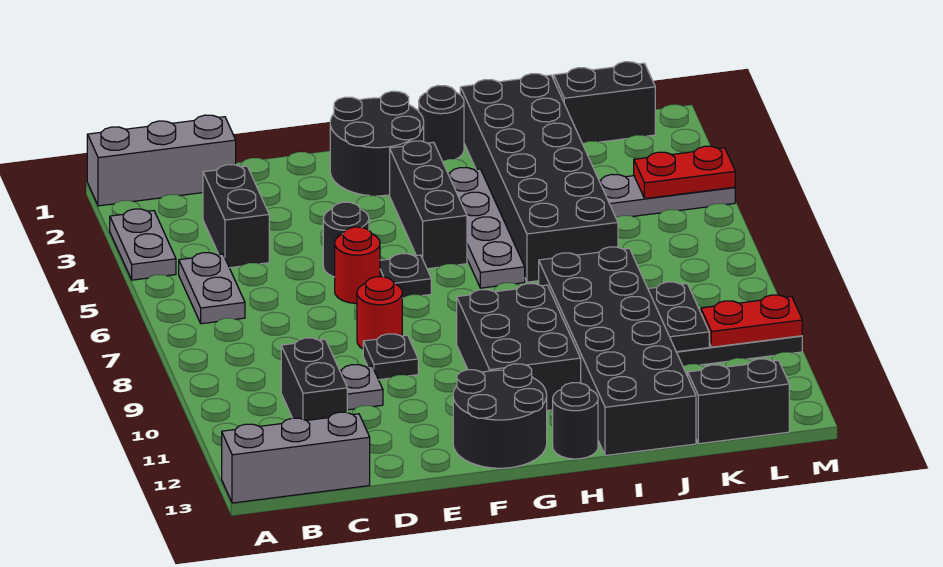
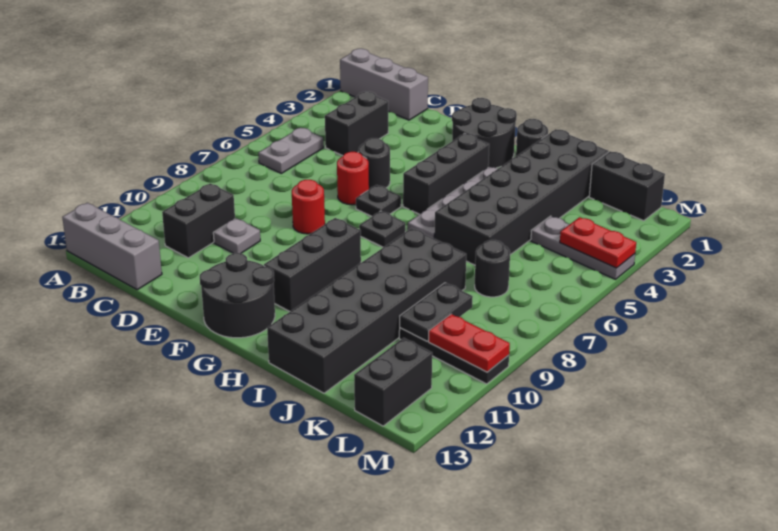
grey 1x2 plate [110,209,176,280] -> none
black 1x1 plate [363,334,418,380] -> black 1x1 plate moved to [359,211,405,247]
black 2x3 brick [457,284,581,411] -> black 1x3 brick [264,218,361,311]
black 1x1 round brick [553,383,598,459] -> black 1x1 round brick moved to [475,240,510,297]
black 1x2 brick [688,359,789,444] -> black 1x2 brick turned to [354,338,432,426]

